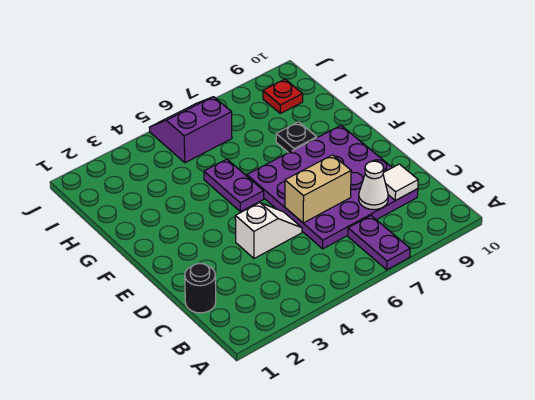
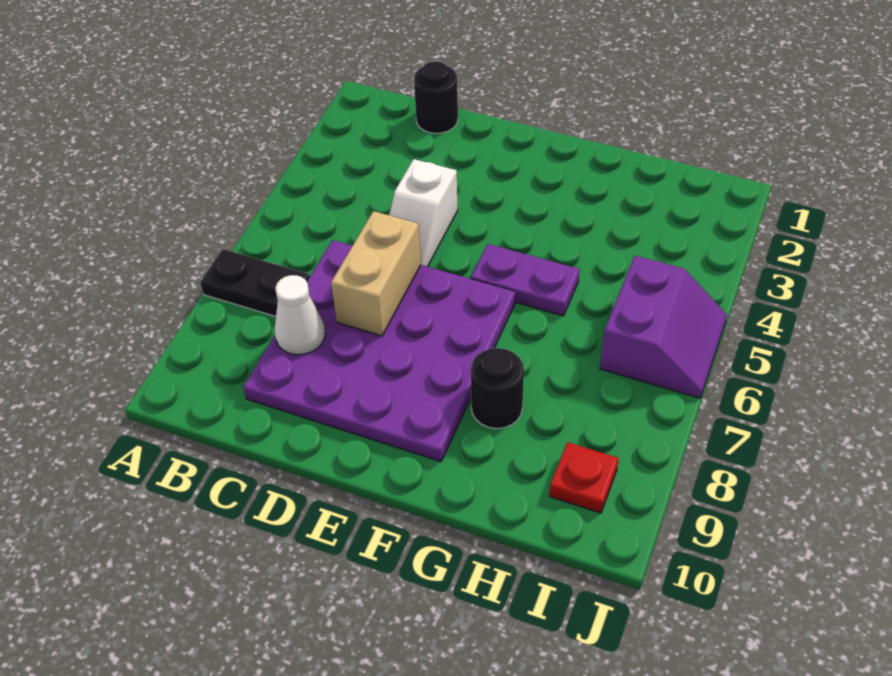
purple 1x2 plate [348,216,410,270] -> black 1x2 plate [200,249,310,316]
white 1x1 tile [383,164,418,201] -> none
black 1x1 plate [276,122,317,153] -> black 1x1 round brick [471,348,524,429]

